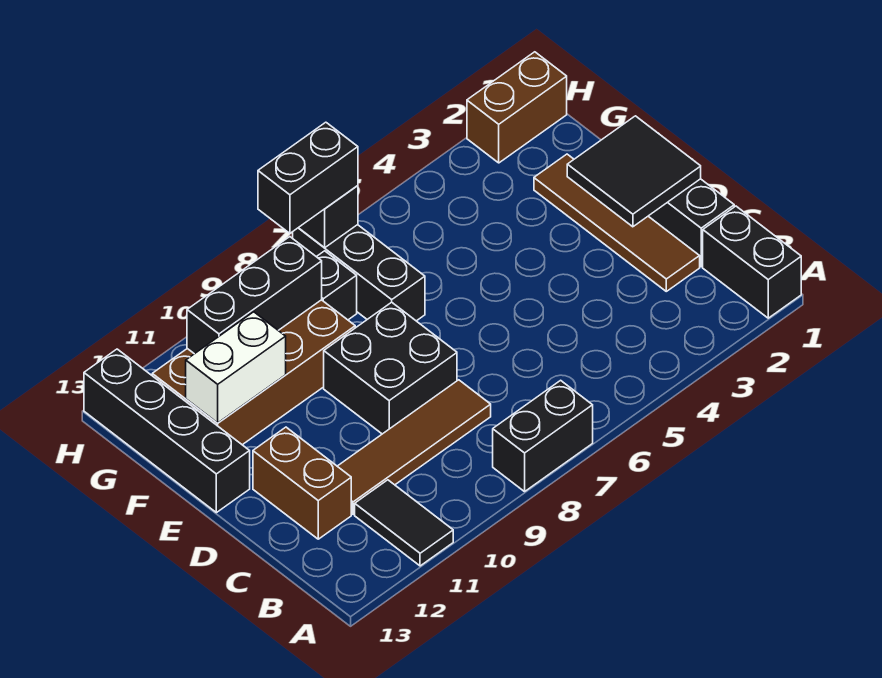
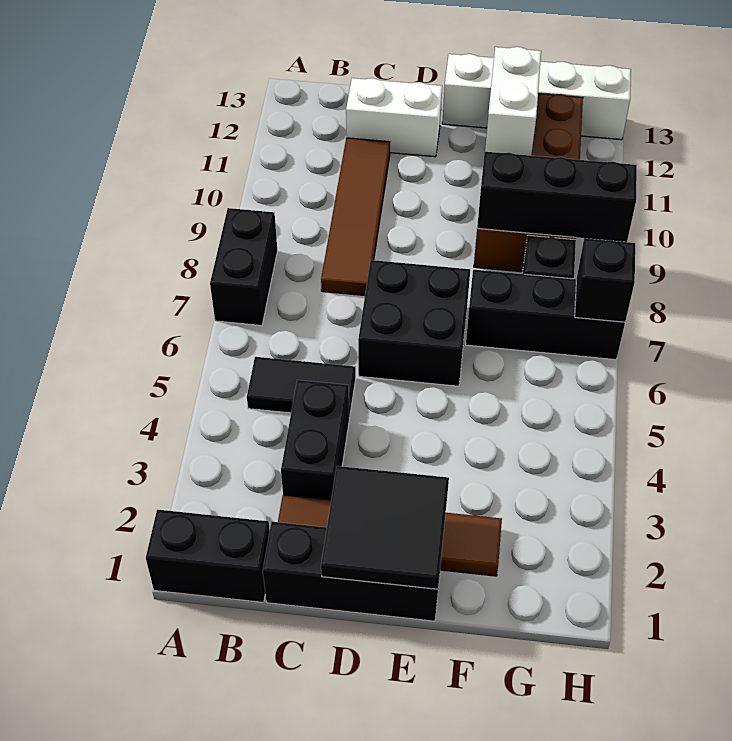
black 1x2 tile [355,480,453,566] -> black 1x2 tile moved to [247,357,356,418]
brown 1x2 brick [253,427,351,539] -> white 1x2 brick [346,78,442,157]
black 2x2 brick [324,302,457,434] -> black 2x2 brick moved to [358,260,470,386]
black 1x4 brick [84,349,250,513] -> white 1x4 brick [442,54,631,140]
black 1x3 brick [187,237,322,354] -> black 1x3 brick turned to [477,152,637,242]
brown 1x2 brick [467,52,567,163] -> none
black 1x2 brick [258,122,358,233] -> black 1x2 brick moved to [281,380,349,501]

